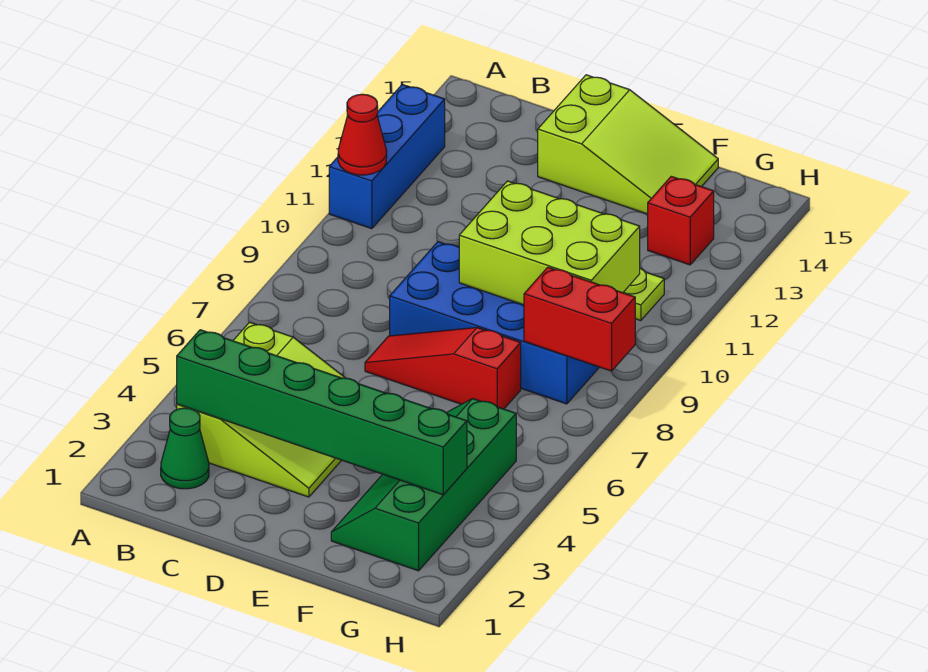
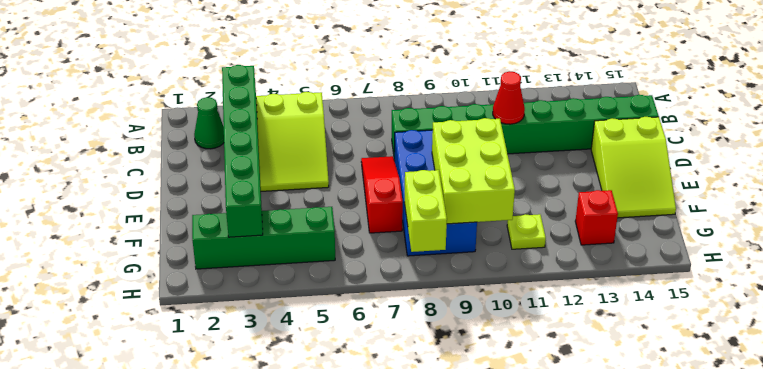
blue 1x3 brick [329,85,445,229] -> none
red 1x1 cone [338,94,387,175] -> red 1x1 cone moved to [493,71,525,124]
none -> green 1x8 brick [392,95,659,160]
red 1x2 brick [524,267,635,371] -> lime 1x2 brick [404,170,447,252]

